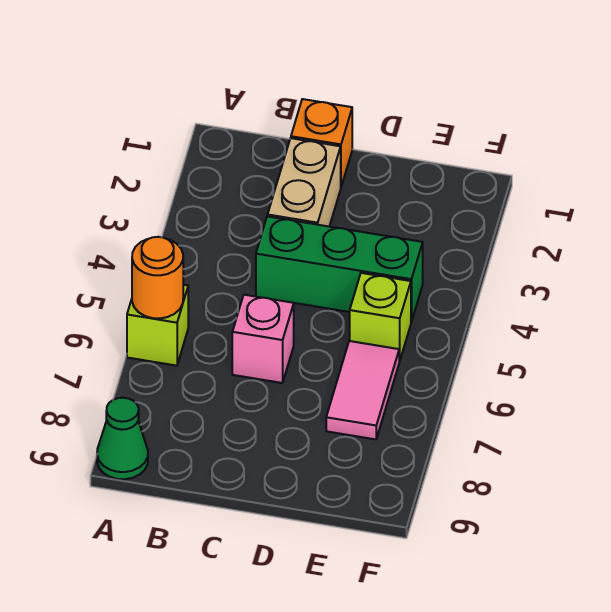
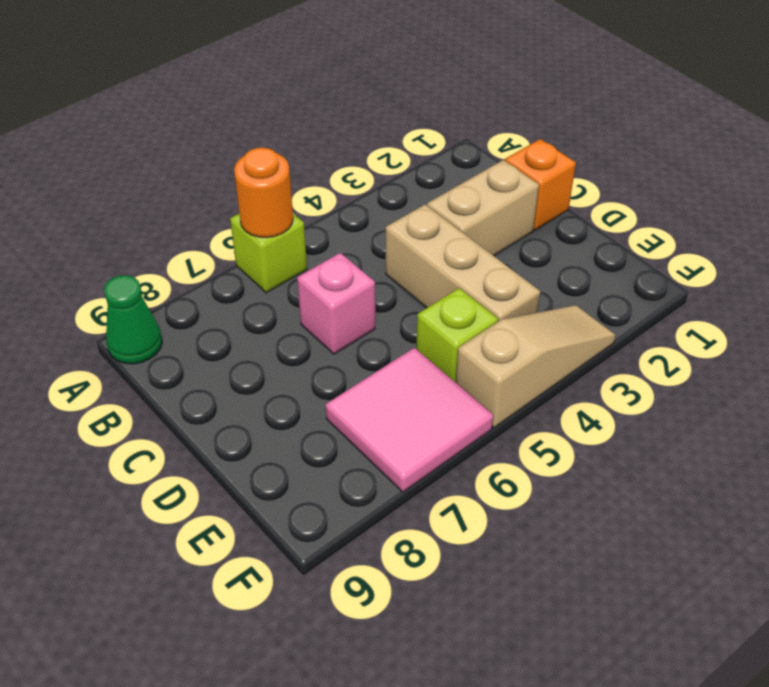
green 1x3 brick [256,216,423,322] -> tan 1x3 brick [386,205,540,321]
pink 1x2 tile [326,341,399,439] -> pink 2x2 tile [325,348,493,492]
none -> tan 1x3 slope [456,305,616,428]

